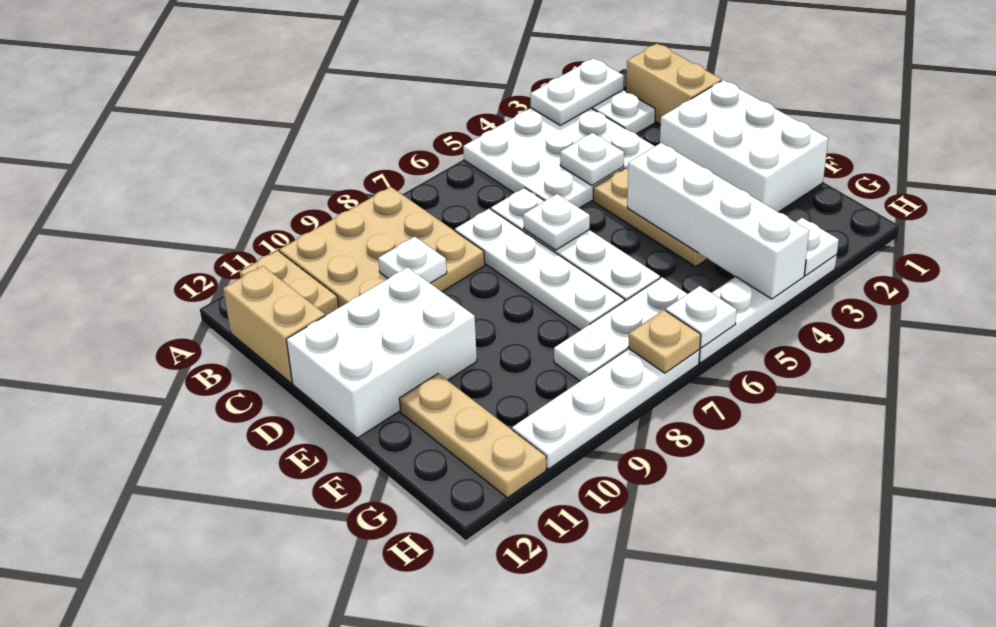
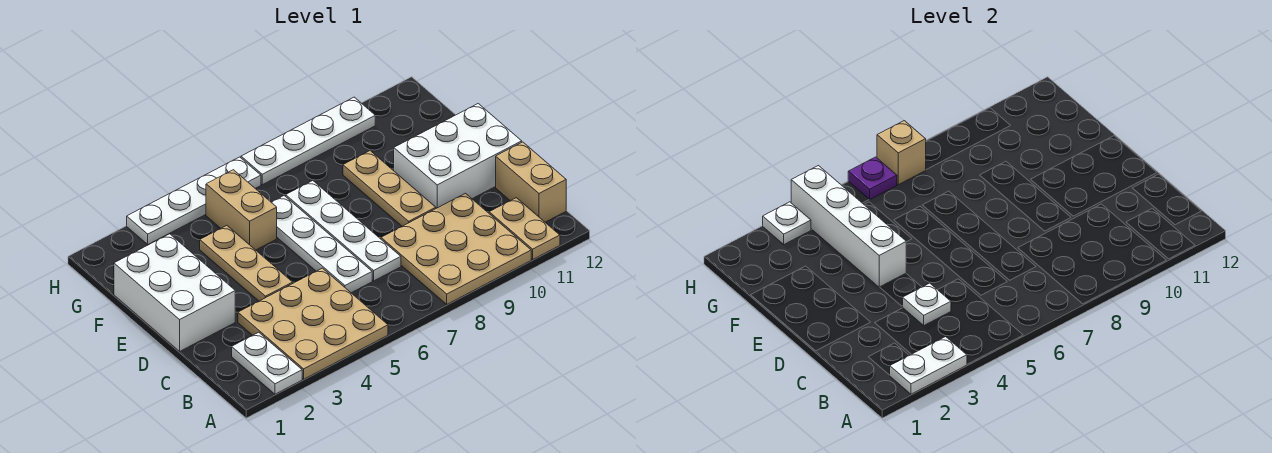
white 3x3 plate [463,108,655,208] -> tan 3x3 plate [238,268,388,379]
tan 1x2 brick [626,44,722,124] -> tan 1x2 brick moved to [206,170,277,250]
white 1x1 plate [378,237,447,283] -> none
white 1x1 plate [523,194,590,250] -> none
tan 1x3 plate [399,374,546,498] -> tan 1x3 plate moved to [343,151,436,226]
white 1x3 plate [554,277,687,381] -> none
white 1x1 plate [666,286,737,348] -> purple 1x1 plate [848,157,897,200]
tan 1x1 plate [628,310,701,373] -> tan 1x1 brick [877,121,926,185]

